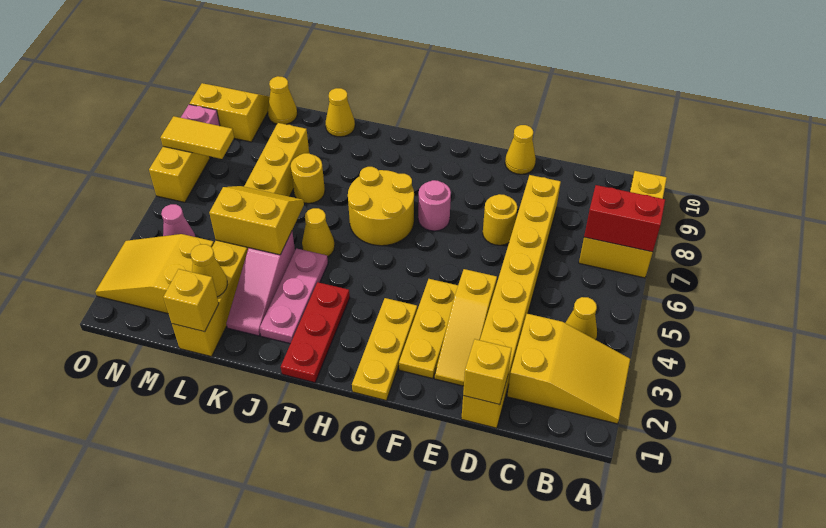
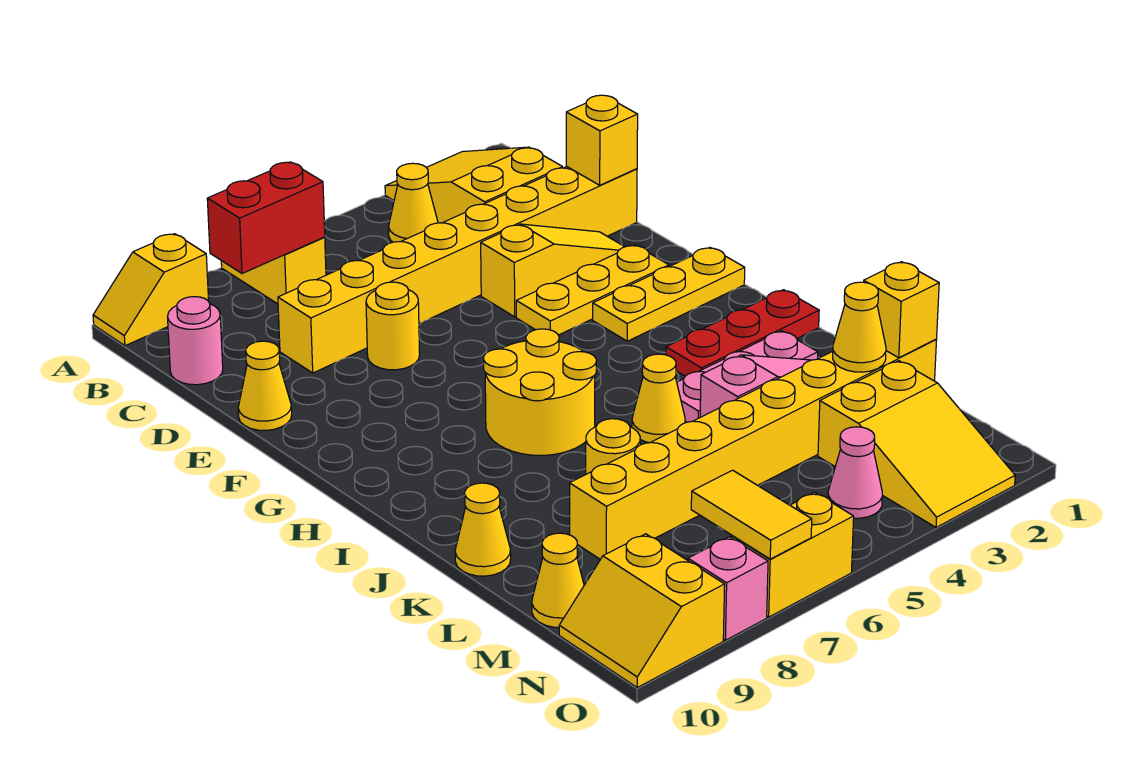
red 1x2 brick [584,185,665,252] -> red 1x2 brick turned to [207,162,325,274]
pink 1x1 round brick [418,180,451,231] -> pink 1x1 round brick moved to [168,297,223,385]
yellow 2x2 slope [209,186,304,255] -> none

